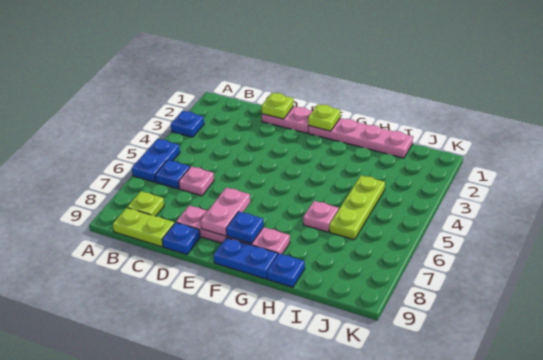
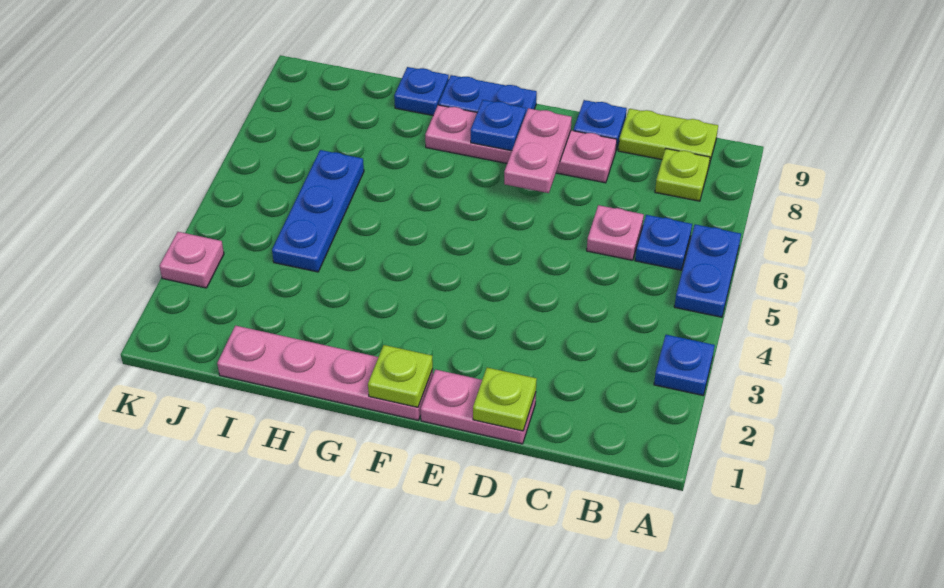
pink 1x1 plate [303,201,339,232] -> pink 1x1 plate moved to [160,232,224,288]
lime 1x3 plate [329,176,385,240] -> blue 1x3 plate [272,150,364,272]

